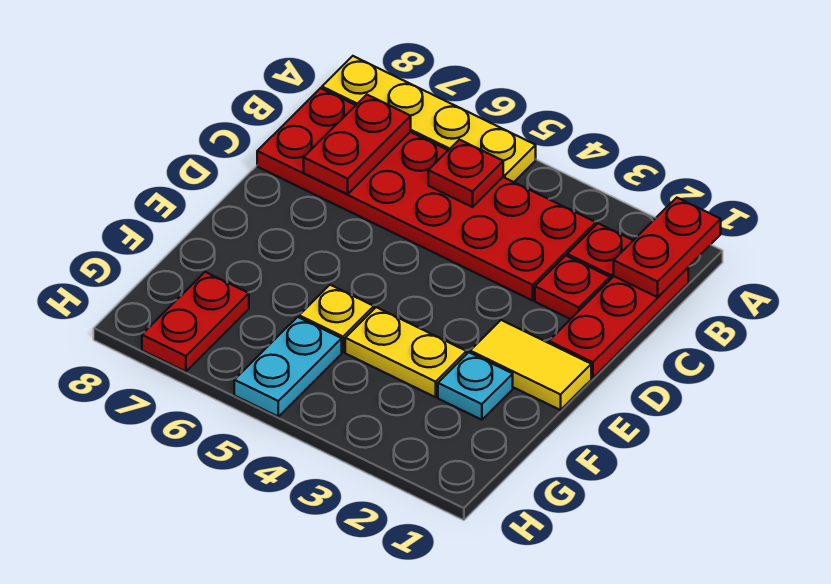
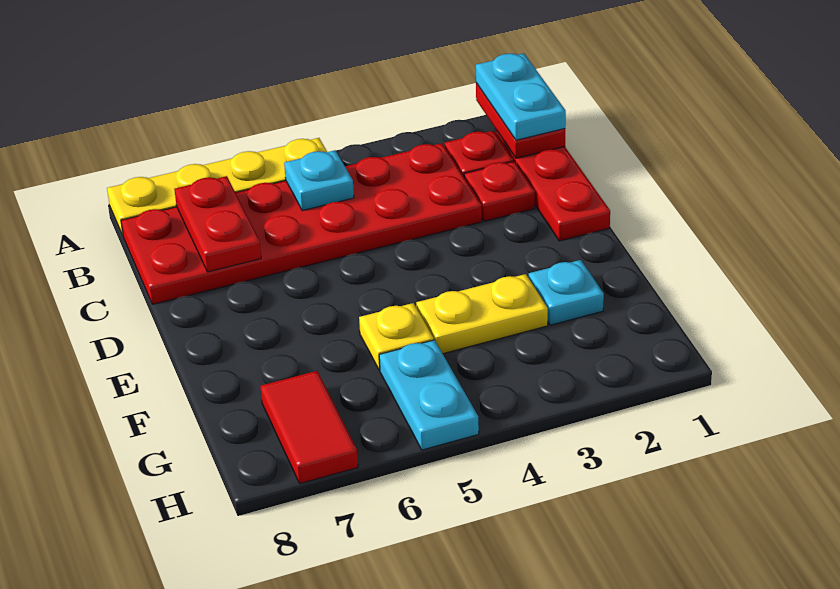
none -> cyan 1x2 plate [476,53,566,140]
red 1x1 plate [428,140,503,207] -> cyan 1x1 plate [284,150,354,211]
yellow 1x2 tile [470,320,591,410] -> none
red 1x2 plate [142,272,249,372] -> red 1x2 tile [261,371,358,483]

